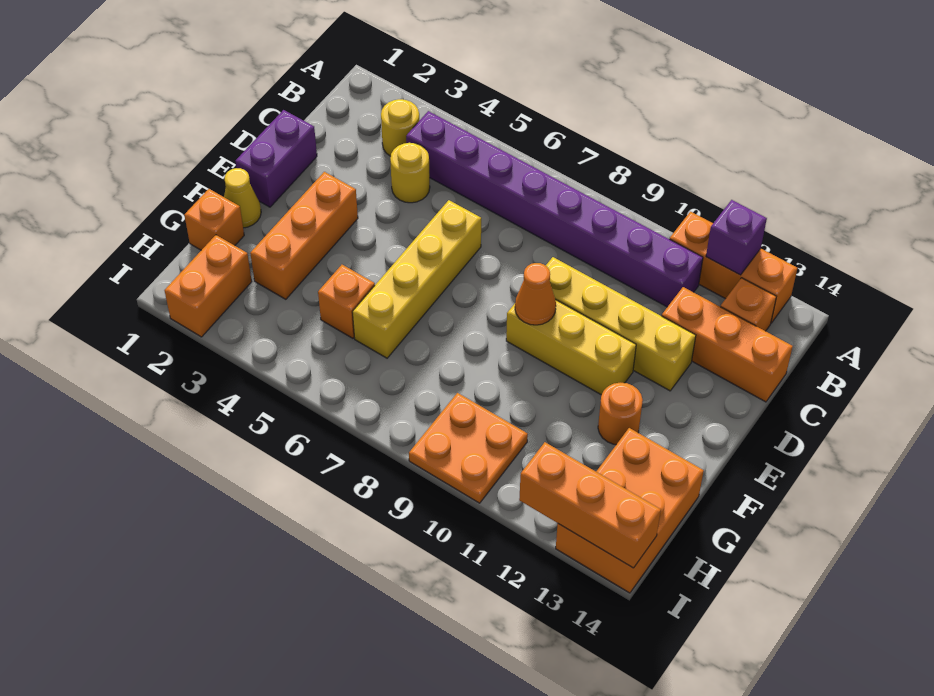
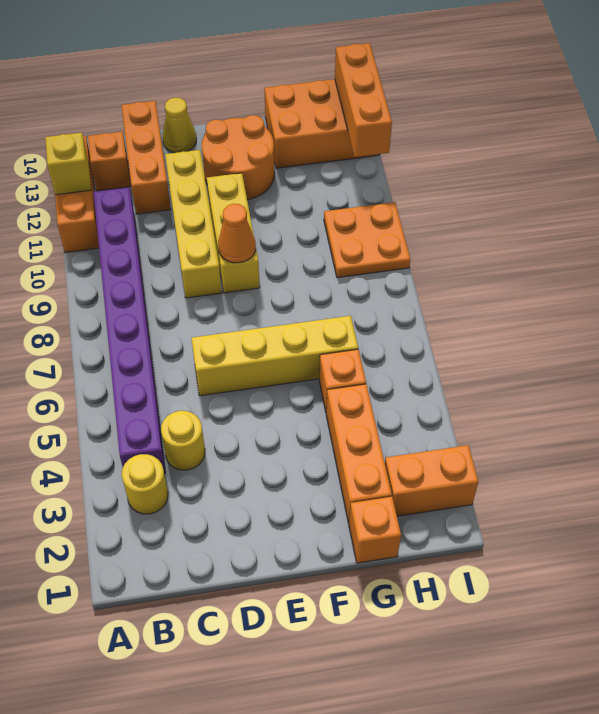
purple 1x1 brick [706,200,767,275] -> yellow 1x1 brick [45,133,91,195]
purple 1x2 brick [236,110,317,207] -> none
orange 1x3 brick [250,172,358,299] -> orange 1x3 brick turned to [326,384,392,523]
yellow 1x1 cone [224,168,261,228] -> yellow 1x1 cone moved to [163,98,197,153]
orange 1x1 round brick [598,383,643,445] -> orange 2x2 round brick [202,115,275,200]

